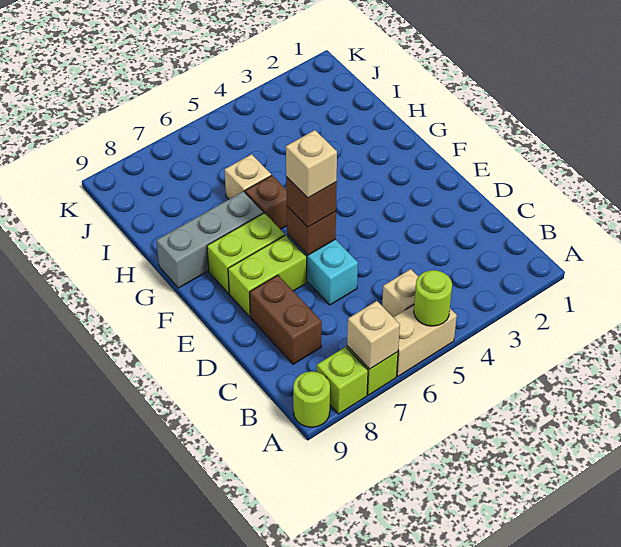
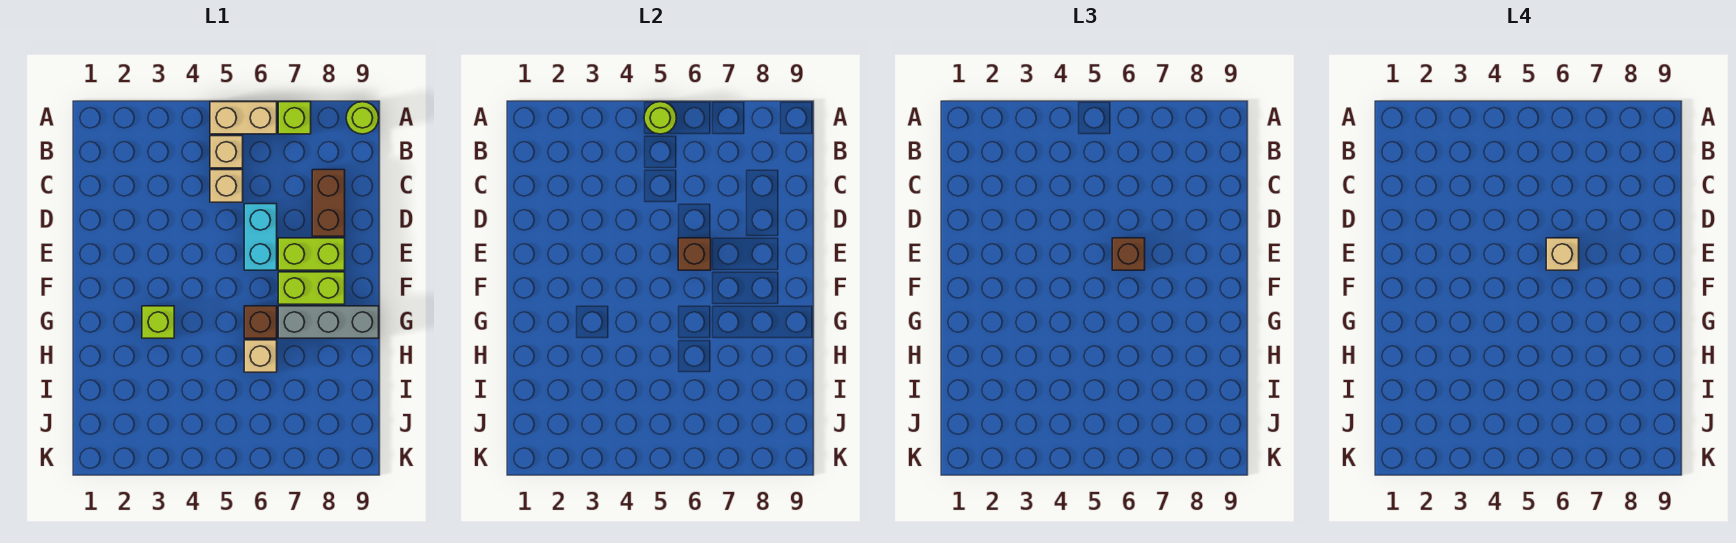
tan 1x1 brick [347,301,400,369] -> tan 1x1 brick moved to [210,170,243,202]
lime 1x1 brick [317,347,368,414] -> lime 1x1 brick moved to [142,306,174,338]

